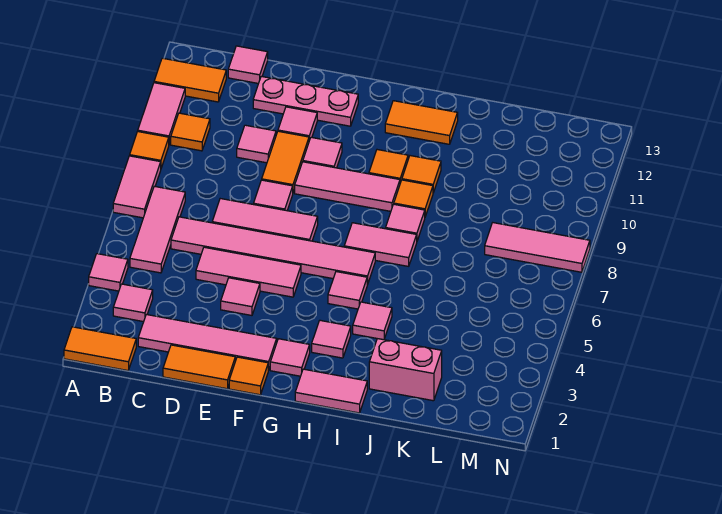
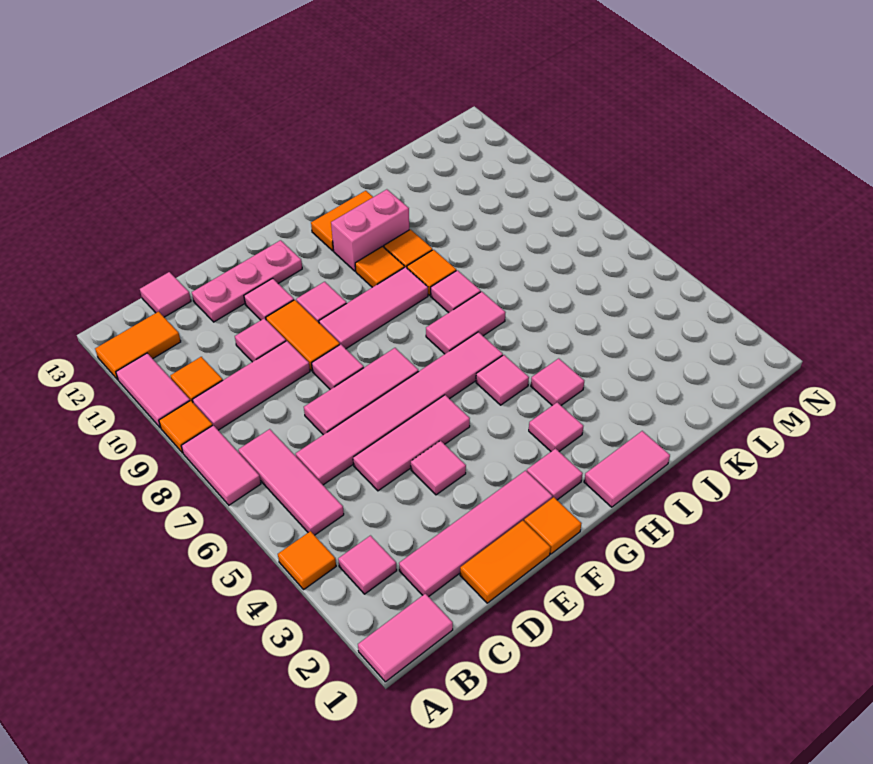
orange 1x2 tile [64,327,136,370] -> pink 1x2 tile [358,594,453,682]
pink 1x1 tile [89,254,128,291] -> orange 1x1 tile [278,531,336,589]
pink 1x2 brick [369,339,442,401] -> pink 1x2 brick moved to [331,189,409,271]
pink 1x3 tile [485,223,590,272] -> pink 1x3 tile moved to [192,341,310,430]

